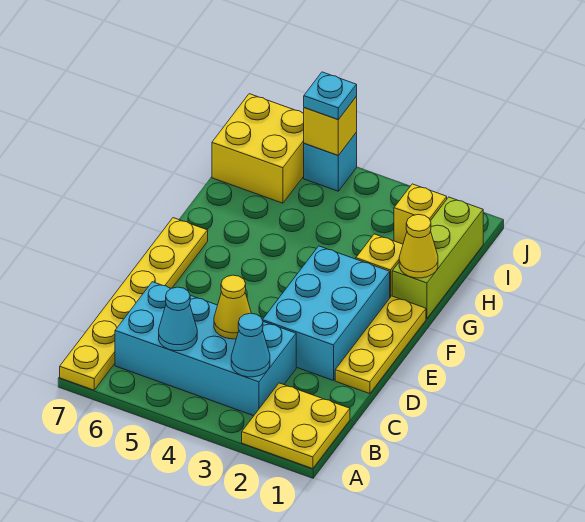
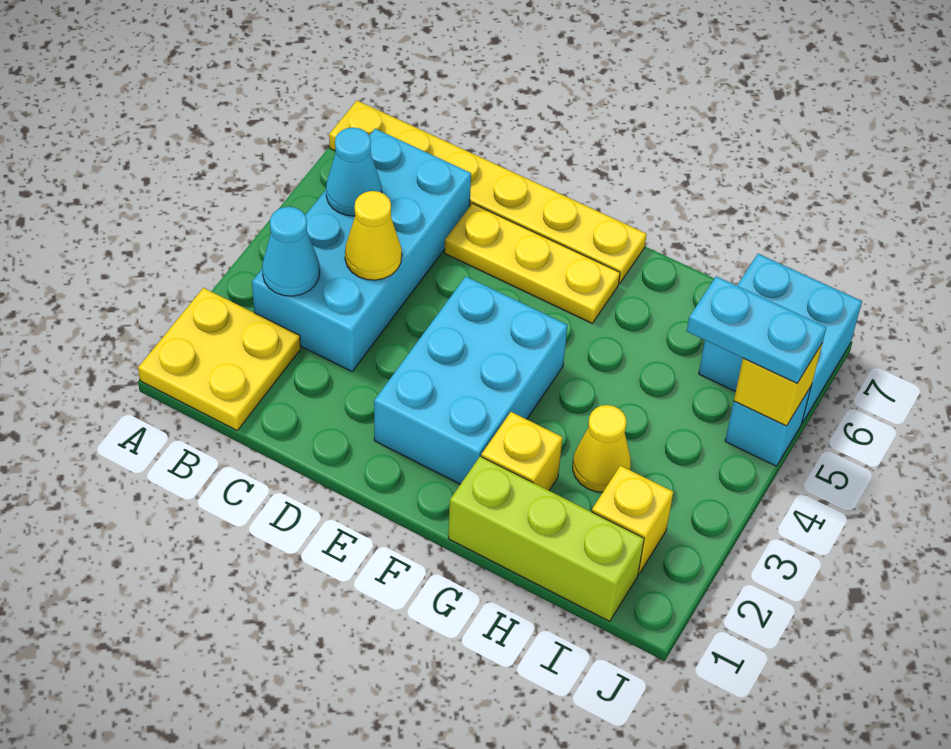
yellow 1x3 plate [335,296,426,394] -> yellow 1x3 plate moved to [445,204,620,323]
cyan 2x3 brick [263,246,390,381] -> cyan 2x3 brick turned to [374,277,568,484]
yellow 1x1 cone [399,214,438,278] -> yellow 1x1 cone moved to [573,405,631,492]
yellow 2x2 brick [212,94,304,203] -> cyan 2x2 brick [699,254,862,423]
cyan 1x1 plate [304,72,357,120] -> cyan 1x2 plate [687,276,826,383]

